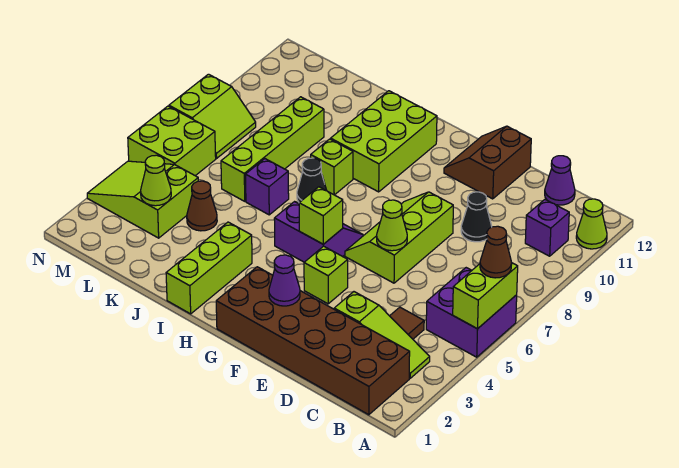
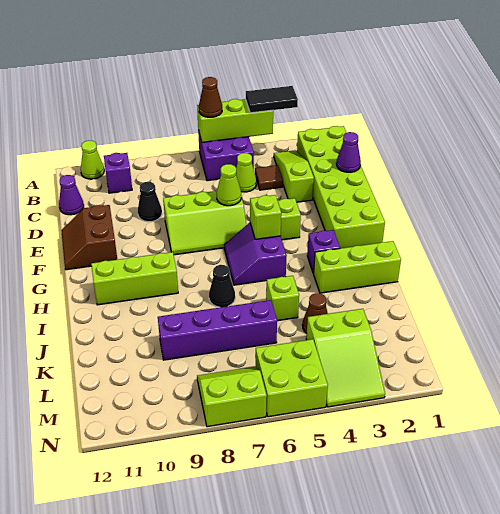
none -> black 1x2 tile [246,86,298,113]
lime 1x2 brick [453,263,518,329] -> lime 1x3 brick [197,99,273,142]
brown 2x6 brick [216,267,410,415] -> lime 2x6 brick [297,126,385,248]
brown 2x2 slope [444,126,531,199] -> brown 2x2 slope turned to [61,205,117,270]
purple 1x1 cone [269,255,300,306] -> purple 1x1 cone moved to [336,132,361,172]
lime 2x3 brick [331,91,437,192] -> lime 1x3 brick [91,252,178,305]
lime 1x1 brick [311,139,353,195] -> lime 1x1 brick moved to [266,276,299,321]
purple 1x1 brick [245,159,289,215] -> purple 1x1 brick moved to [307,230,340,274]
lime 1x4 brick [221,97,324,201] -> purple 1x4 brick [158,300,277,360]
lime 1x1 cone [141,155,171,206] -> lime 1x1 cone moved to [236,153,256,192]

